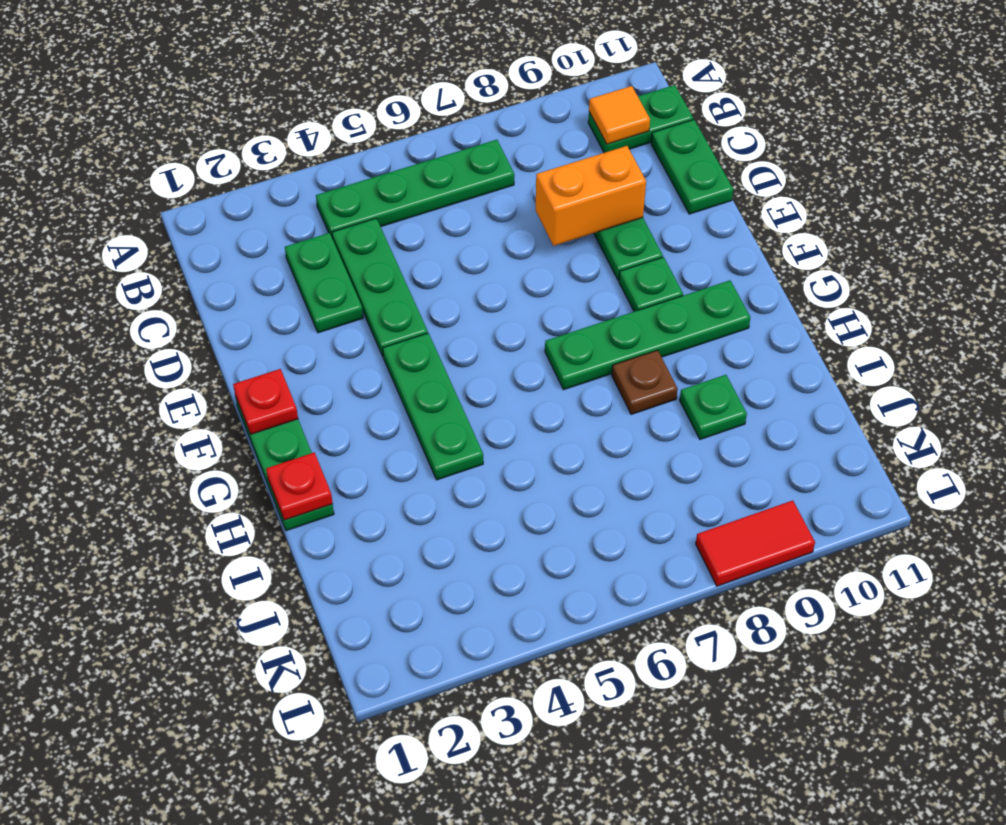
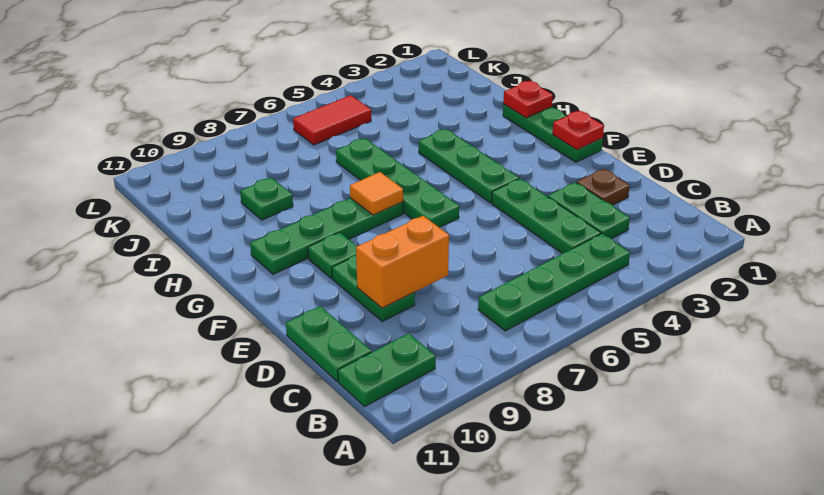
orange 1x1 tile [589,86,650,144] -> orange 1x1 tile moved to [350,172,403,215]
none -> green 1x4 plate [336,138,459,227]
brown 1x1 plate [612,350,678,414] -> brown 1x1 plate moved to [577,169,630,205]
red 1x2 tile [696,501,815,586] -> red 1x2 tile moved to [293,95,371,145]

